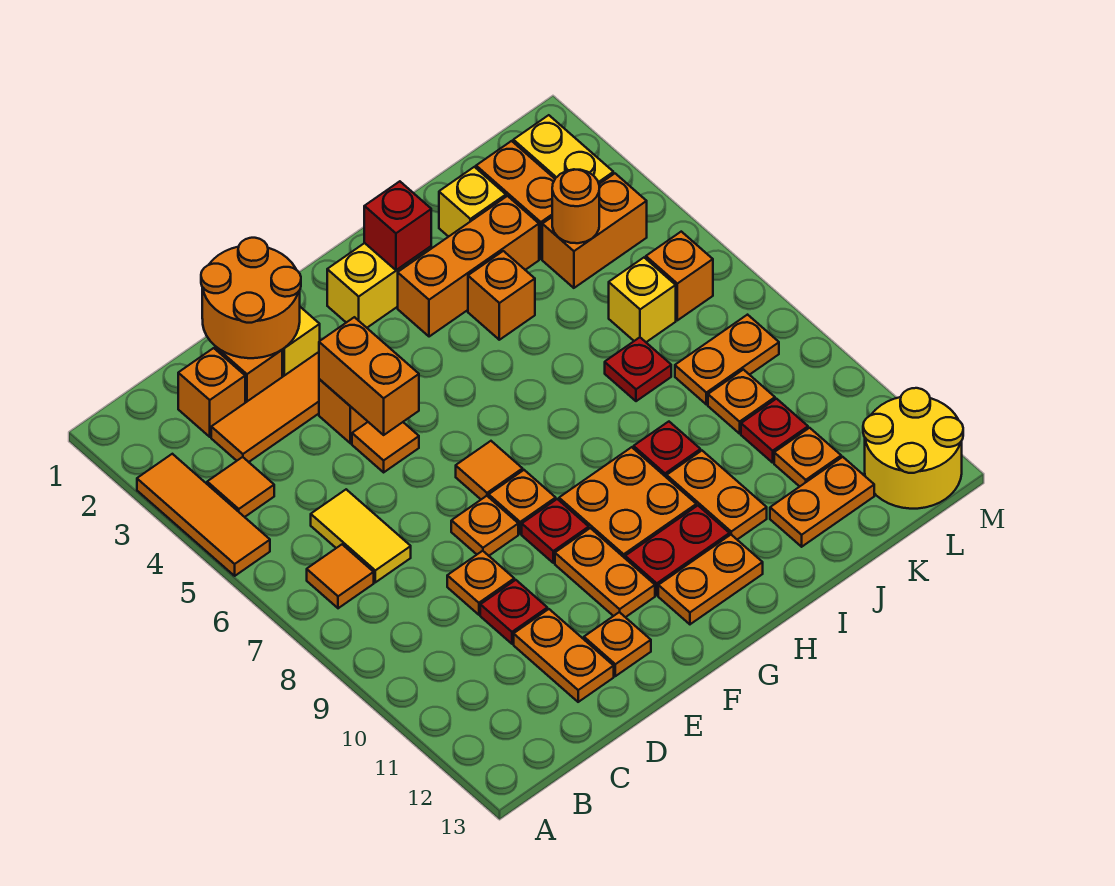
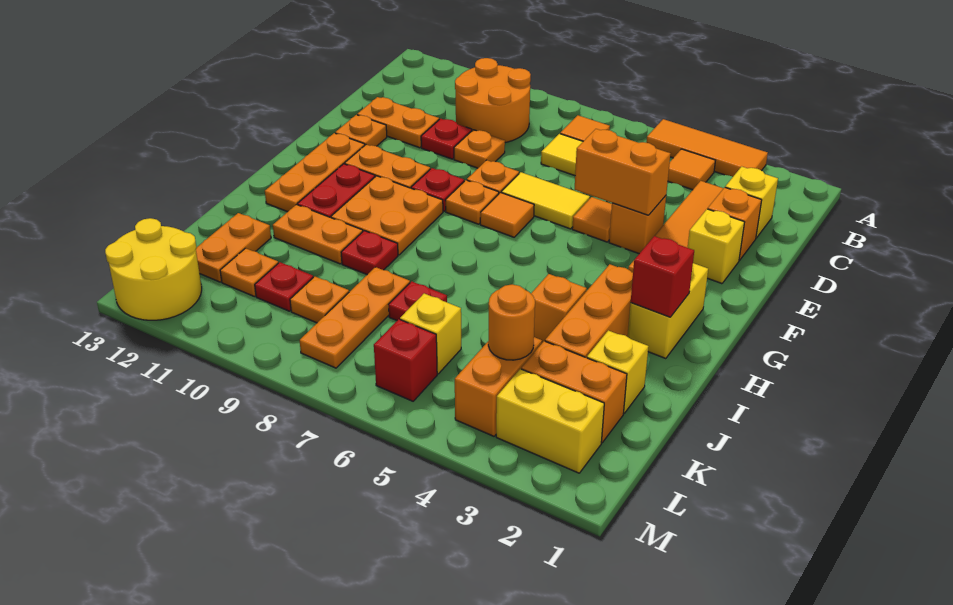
orange 1x1 brick [178,348,245,437] -> yellow 1x1 brick [725,166,778,238]
orange 2x2 round brick [201,238,301,358] -> orange 2x2 round brick moved to [455,58,531,143]
none -> yellow 1x2 tile [501,172,590,229]
orange 1x2 plate [658,535,763,624] -> orange 1x3 plate [265,133,365,212]
orange 1x2 plate [675,315,779,404] -> orange 1x3 plate [300,267,410,368]
orange 1x1 brick [646,232,713,320] -> red 1x1 brick [374,319,437,401]

